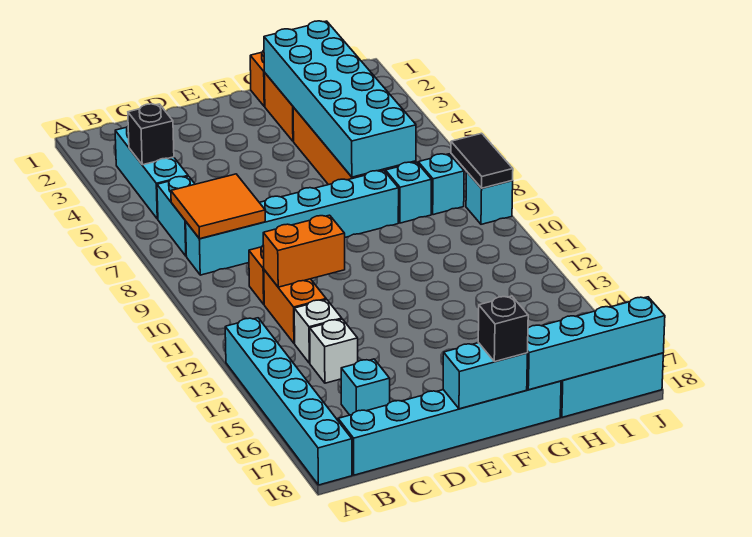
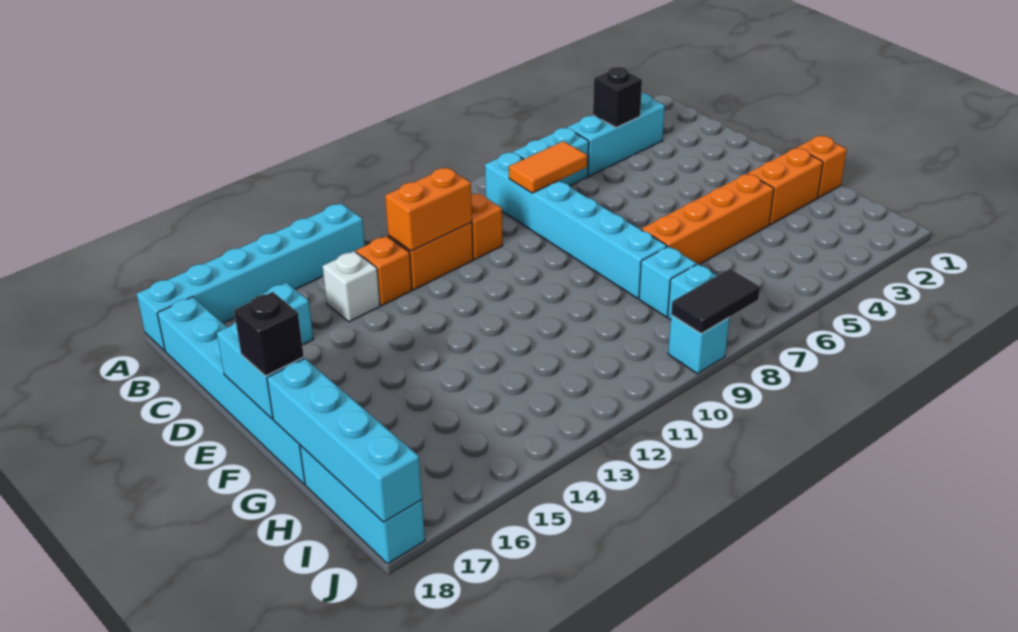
orange 2x2 tile [171,174,265,239] -> orange 1x2 tile [509,141,587,193]
orange 1x2 brick [263,215,345,287] -> orange 1x2 brick turned to [385,168,472,251]
white 1x1 brick [294,299,342,363] -> orange 1x1 brick [356,236,412,305]
cyan 2x6 brick [264,21,416,177] -> none

